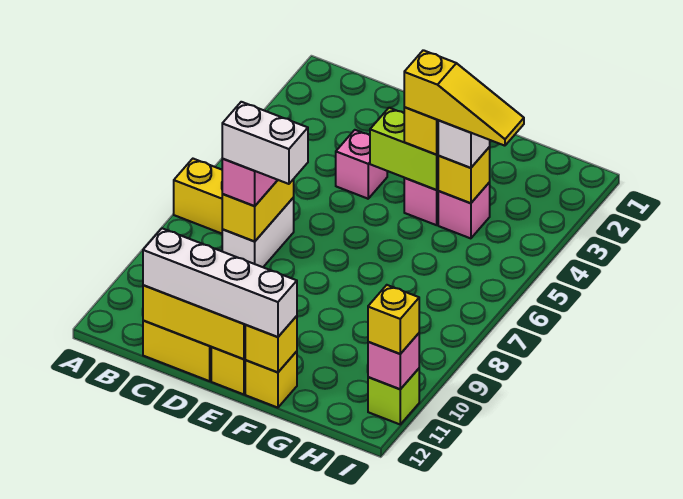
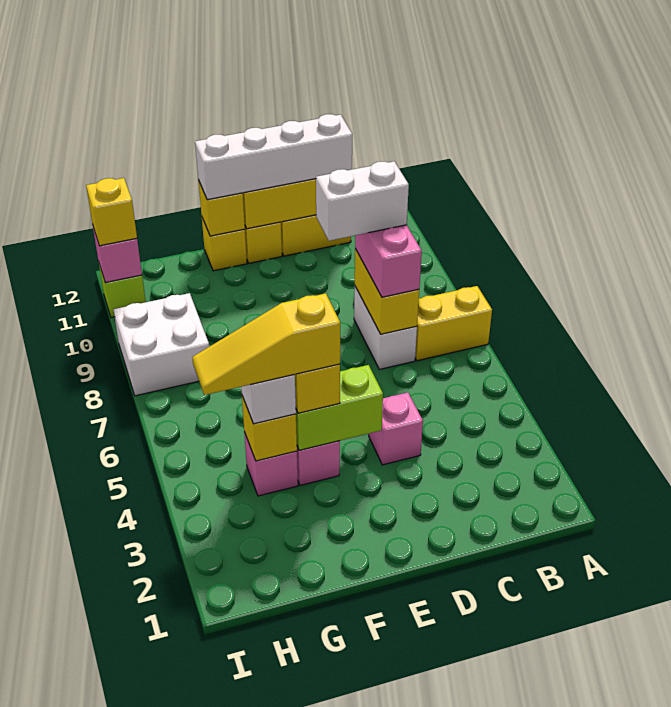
none -> white 2x2 brick [113,293,209,396]

